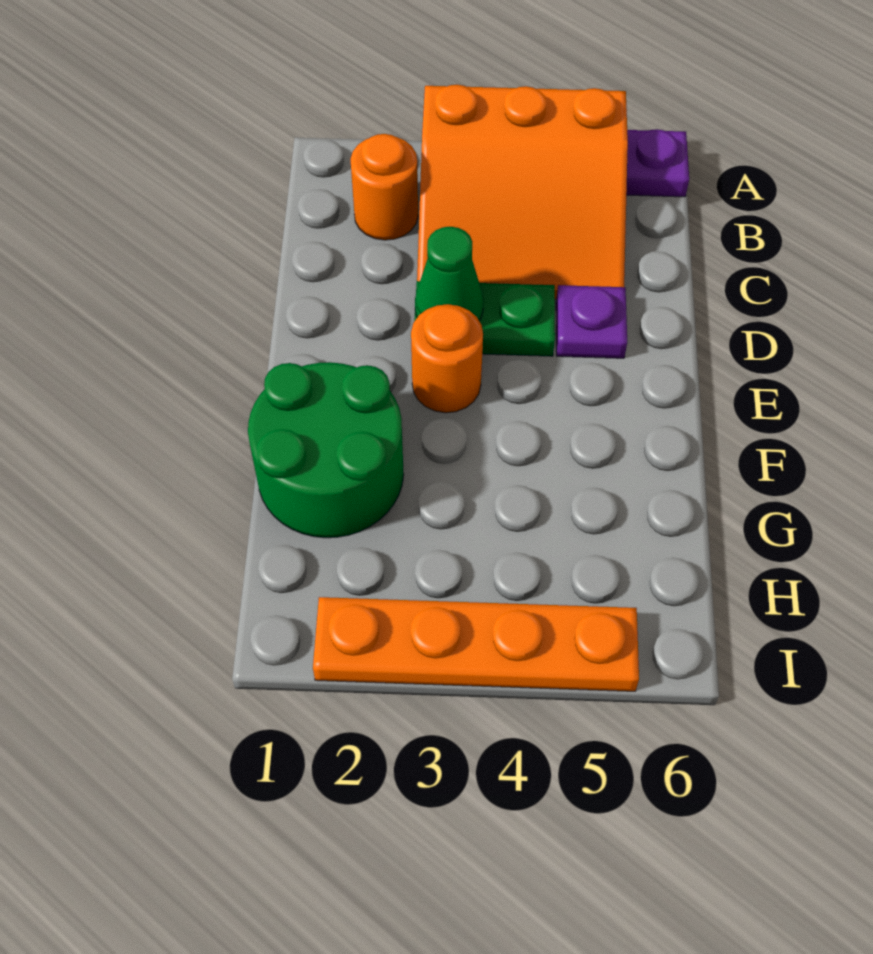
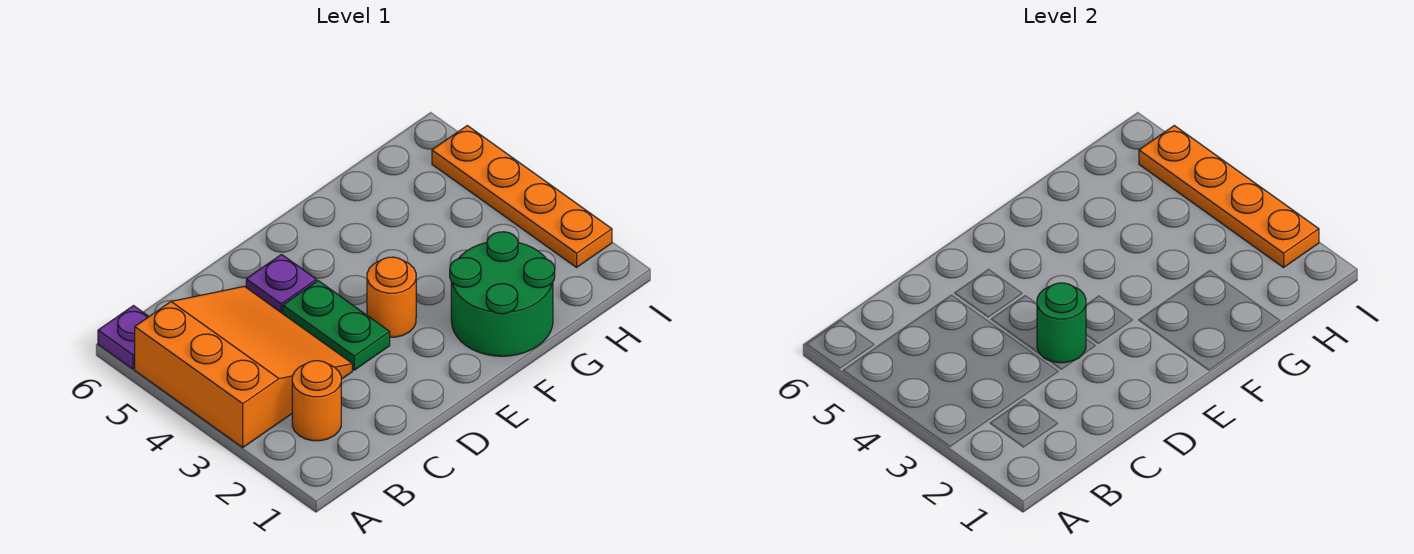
green 1x1 cone [415,227,484,321] -> green 1x1 round brick [1037,283,1086,363]
none -> orange 1x4 plate [1139,126,1319,267]

